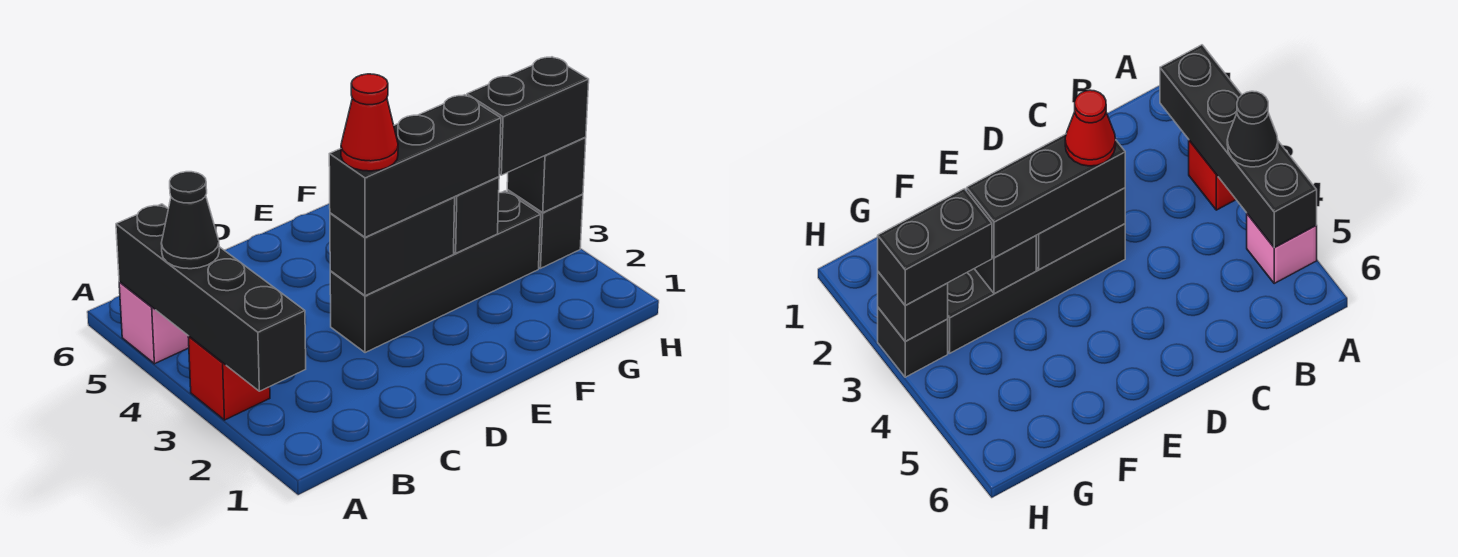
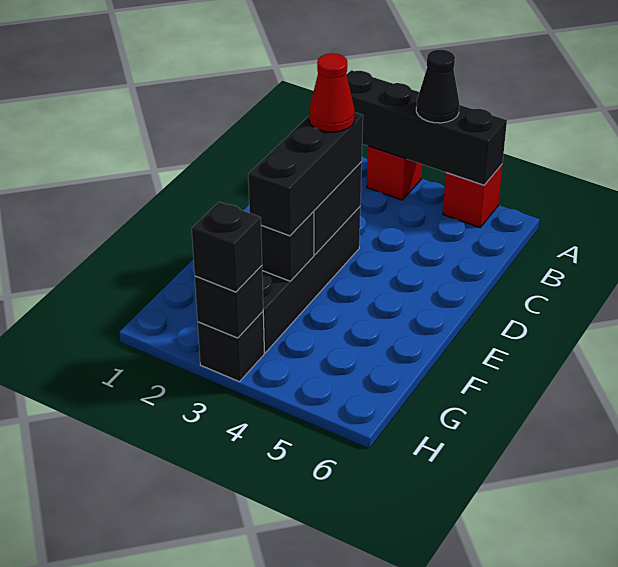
pink 1x1 brick [119,282,189,364] -> red 1x1 brick [443,165,502,227]
black 1x2 brick [467,57,589,175] -> black 1x1 brick [192,202,262,292]

